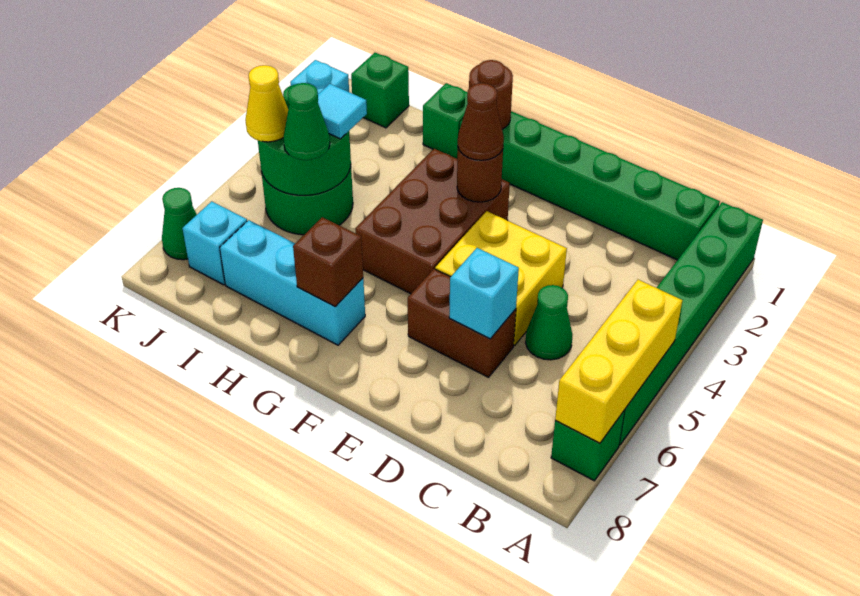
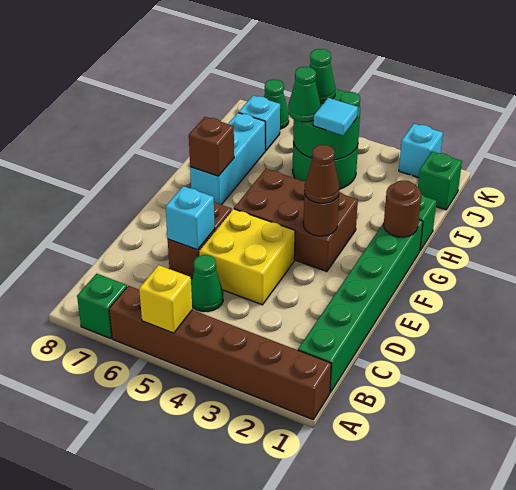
green 1x6 brick [619,202,763,445] -> brown 1x6 brick [109,286,331,419]
yellow 1x3 brick [555,280,683,443] -> yellow 1x1 brick [139,265,192,333]
yellow 1x1 cone [245,65,288,142] -> green 1x1 cone [309,49,335,103]

